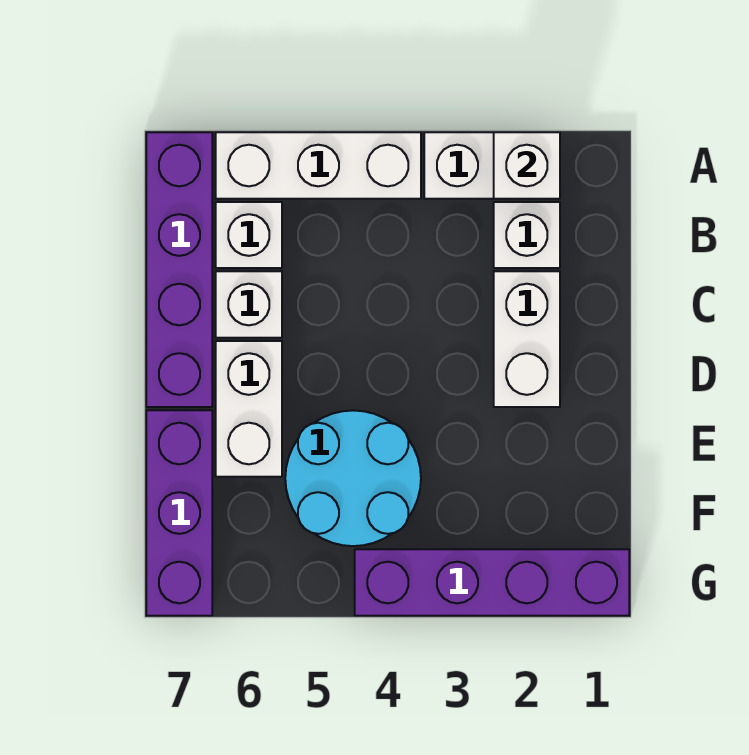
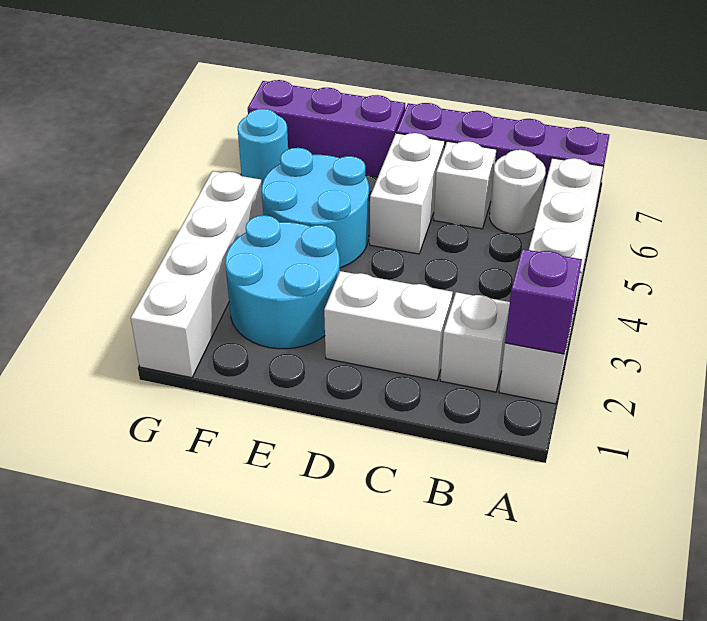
white 1x1 brick [494,132,560,199] -> purple 1x1 brick [505,249,582,354]
white 1x1 brick [216,202,282,268] -> white 1x1 round brick [490,150,546,234]
white 1x2 brick [216,341,282,477] -> white 1x2 brick turned to [370,133,445,254]
none -> cyan 2x2 round brick [225,215,340,349]
purple 1x4 brick [355,549,629,616] -> white 1x4 brick [131,171,263,378]
none -> cyan 1x1 round brick [238,109,288,184]

